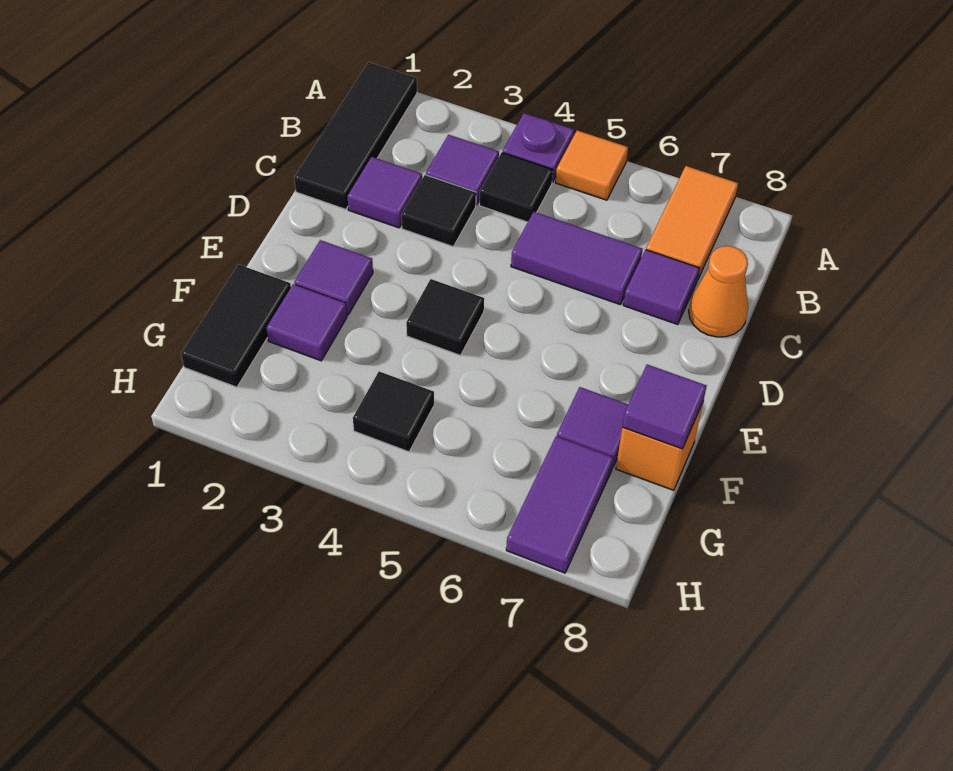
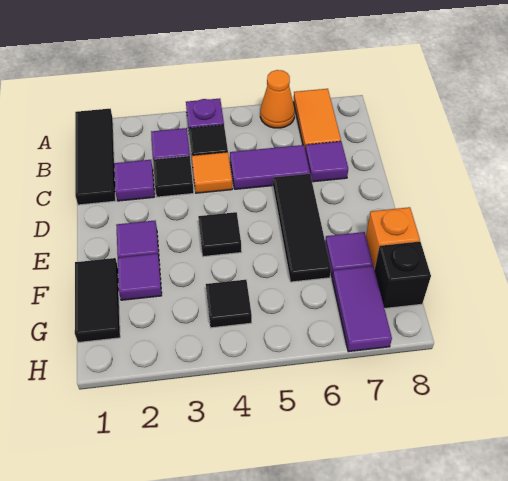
orange 1x1 tile [555,130,628,200] -> orange 1x1 tile moved to [192,152,232,193]
orange 1x1 cone [689,246,748,337] -> orange 1x1 cone moved to [260,70,295,128]
none -> black 1x3 tile [273,174,331,282]
purple 1x1 tile [622,365,707,449] -> none
none -> black 1x1 brick [375,242,431,309]

